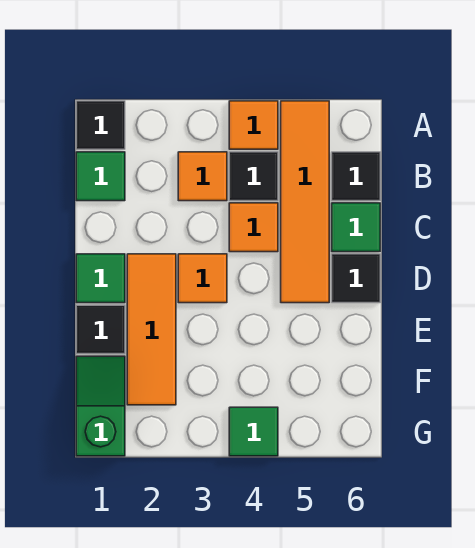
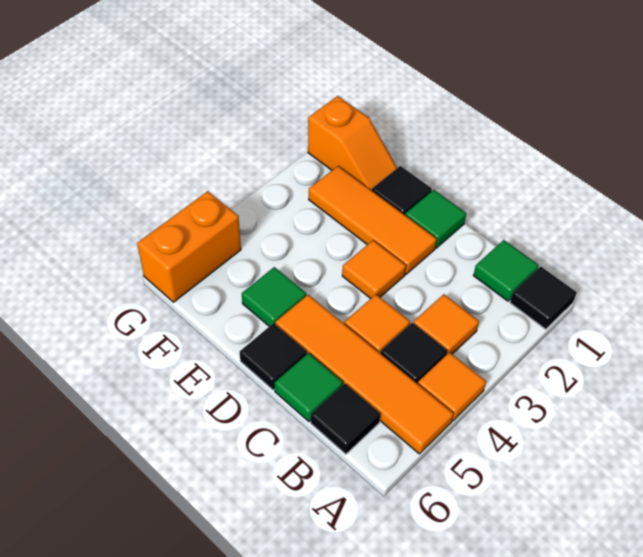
green 1x2 slope [76,356,125,456] -> orange 1x2 slope [308,96,397,190]
green 1x1 tile [229,407,278,456] -> green 1x1 tile moved to [242,267,306,326]
none -> orange 1x2 brick [137,191,241,302]

